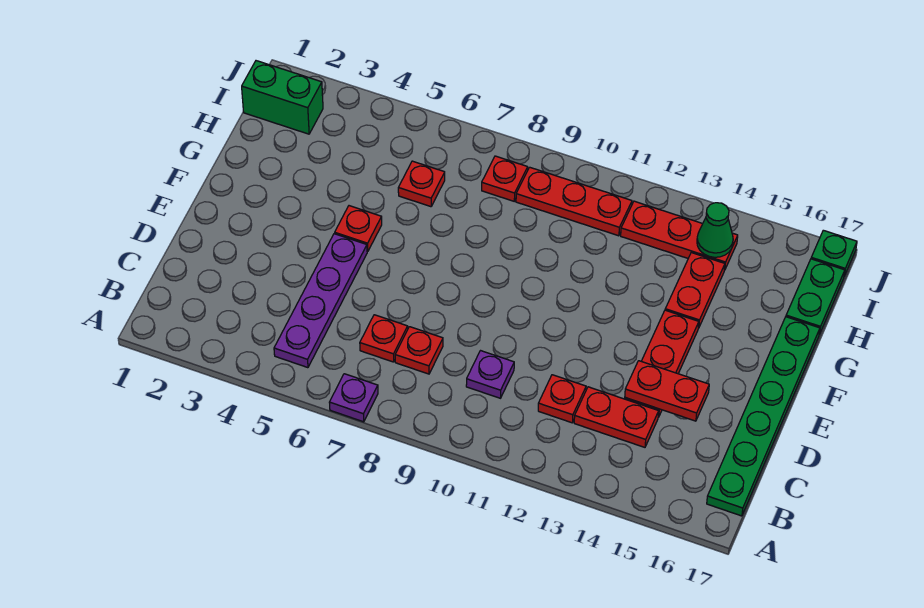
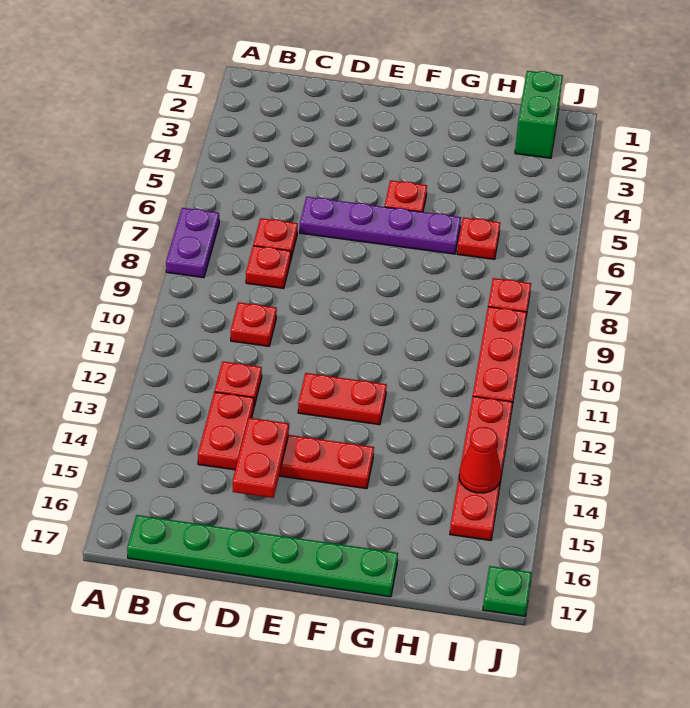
purple 1x1 plate [329,374,378,422] -> purple 1x2 plate [166,208,219,278]
purple 1x4 plate [274,234,367,368] -> purple 1x4 plate moved to [300,197,461,254]
purple 1x1 plate [466,351,514,398] -> red 1x1 plate [231,302,277,346]
red 1x2 plate [665,253,725,328] -> red 1x2 plate moved to [298,373,387,425]
green 1x2 plate [786,259,845,334] -> none
red 1x3 plate [621,201,738,270] -> red 1x4 plate [450,396,513,541]
green 1x1 cone [697,203,733,257] -> red 1x1 cone [459,427,501,493]

